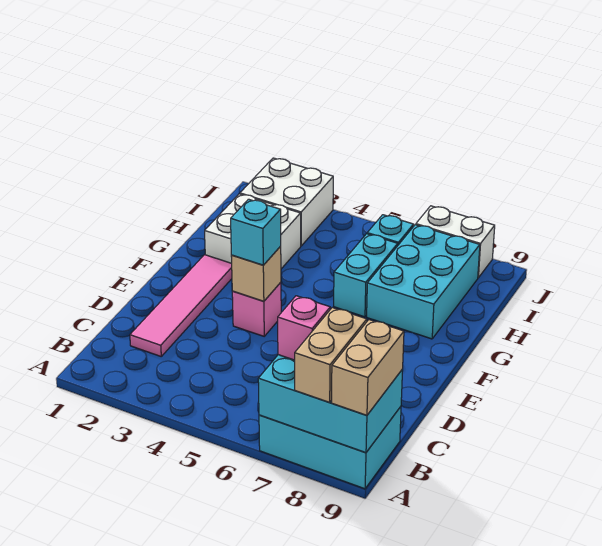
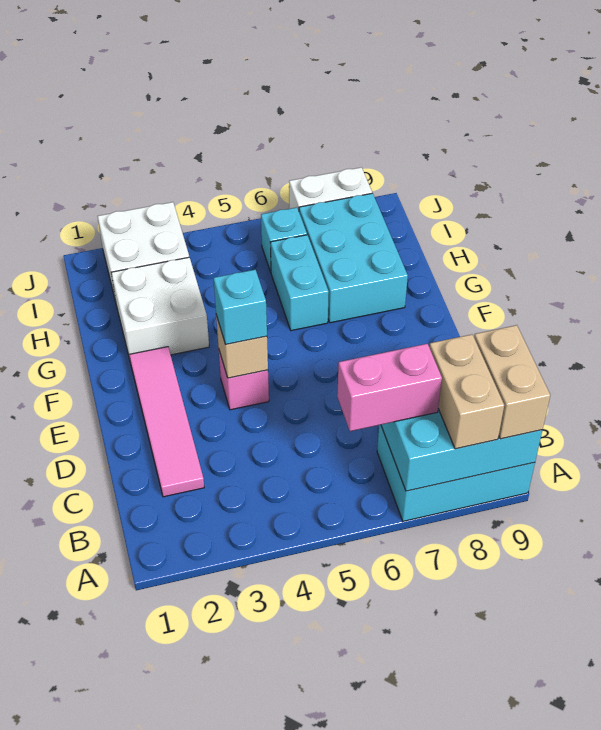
pink 1x1 brick [278,296,330,360] -> pink 1x2 brick [337,344,442,431]

